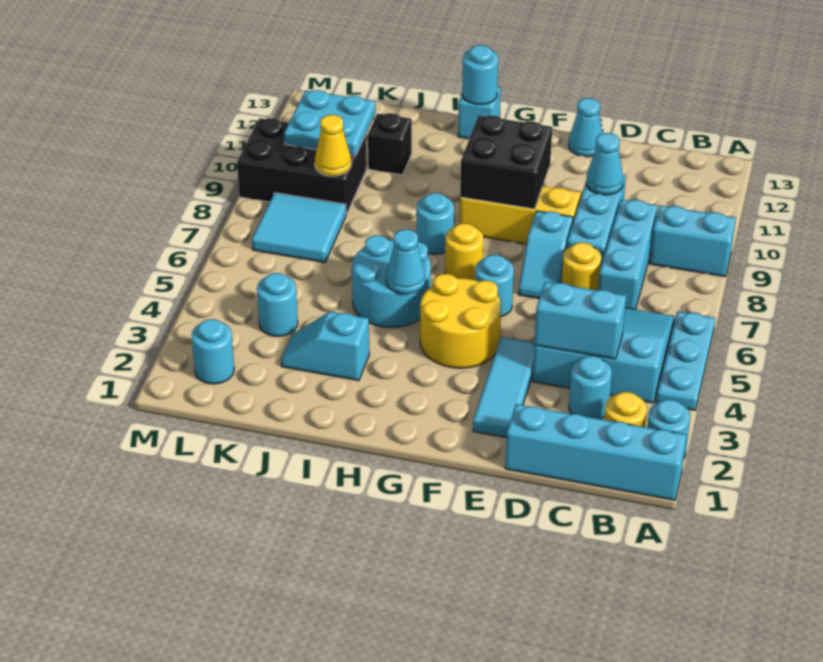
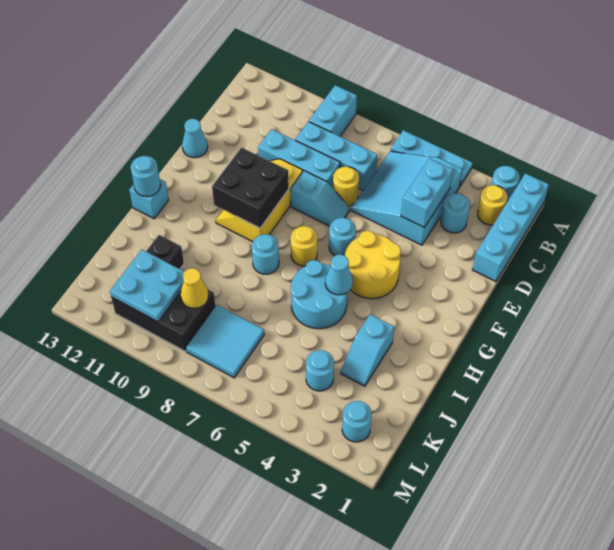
cyan 1x1 cone [586,133,623,195] -> none
cyan 1x3 tile [473,337,534,438] -> none
black 2x3 brick [237,118,366,215] -> black 2x3 brick turned to [111,289,215,351]

